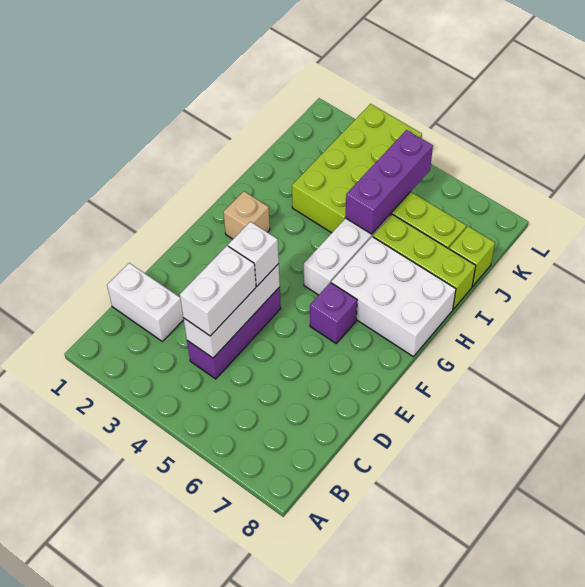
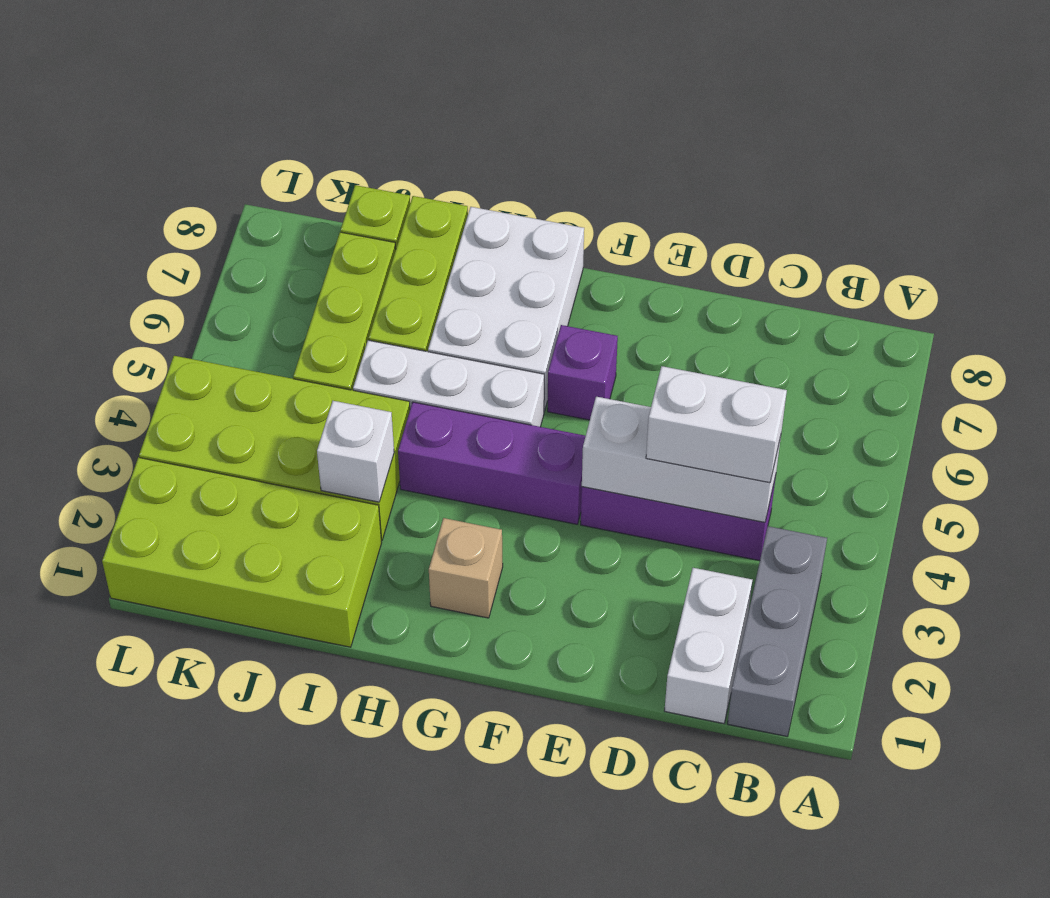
none -> grey 1x3 brick [728,526,827,737]
white 1x1 brick [228,222,279,286] -> white 1x1 brick moved to [317,401,394,502]
none -> lime 2x4 brick [102,457,382,647]
purple 1x3 brick [346,130,433,234] -> purple 1x3 brick moved to [398,402,586,524]

